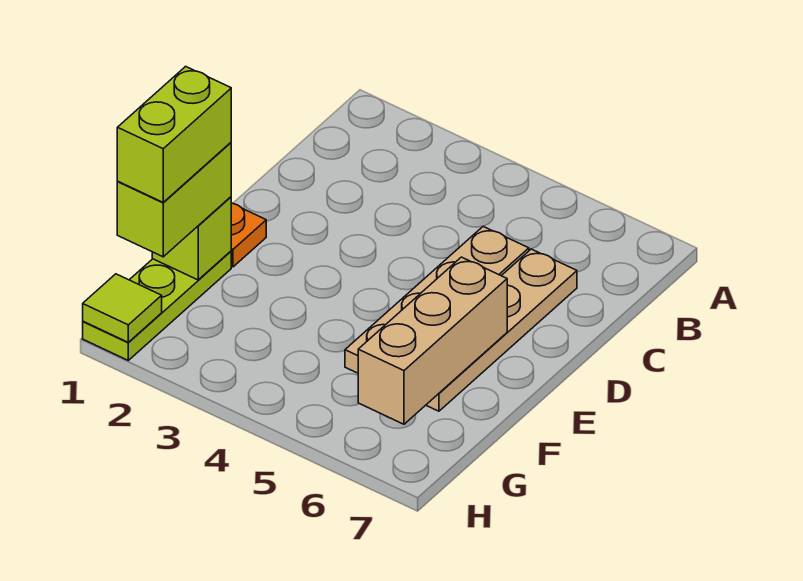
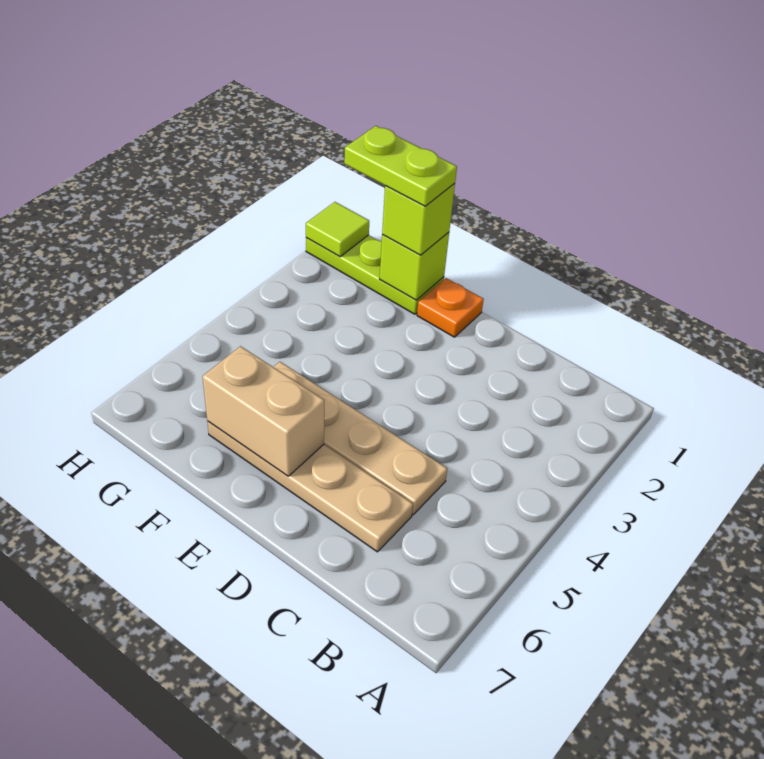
tan 1x3 brick [358,257,507,424] -> tan 1x2 brick [202,346,324,476]
lime 1x2 brick [117,143,231,257] -> lime 1x1 brick [382,183,455,255]
lime 1x2 brick [117,66,231,202] -> lime 1x2 plate [344,126,457,206]

